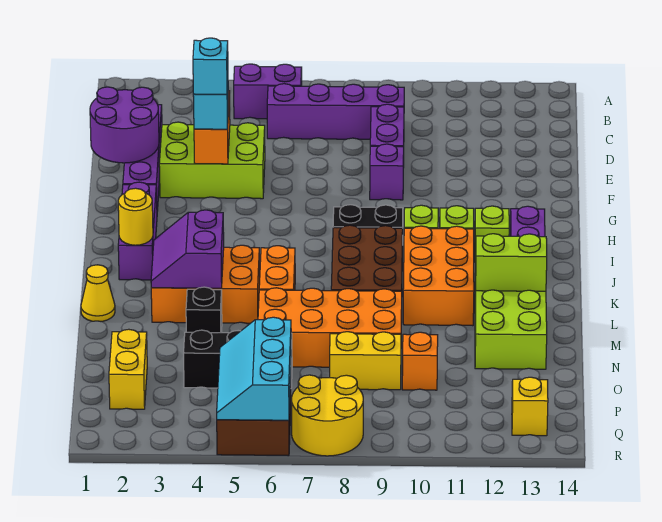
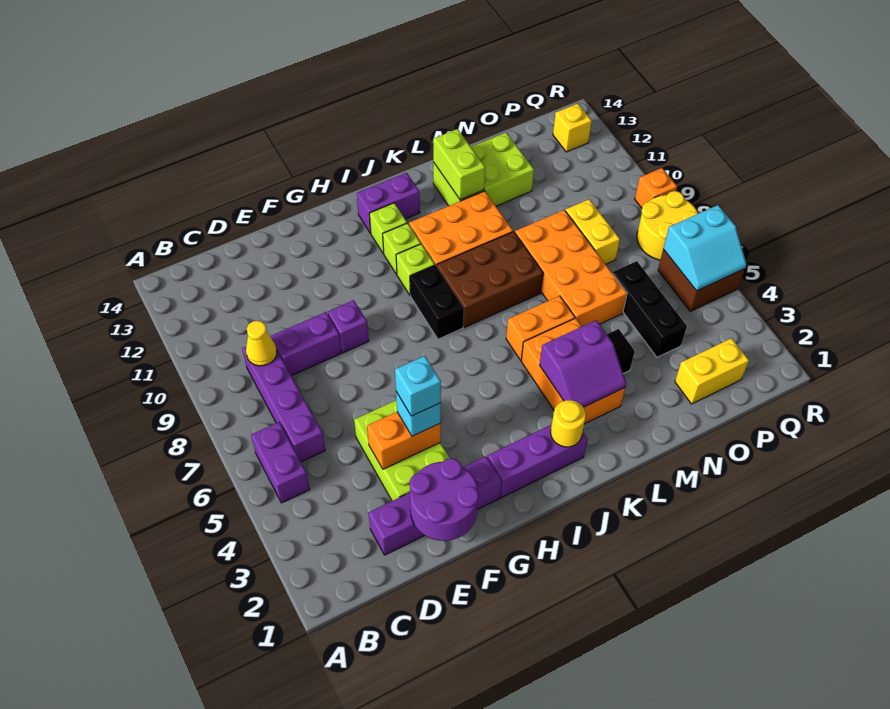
yellow 1x1 cone [81,265,115,322] -> yellow 1x1 cone moved to [246,321,277,366]
orange 1x1 brick [402,332,438,390] -> orange 1x1 brick moved to [635,168,677,208]
cyan 2x3 slope [217,317,291,420] -> cyan 2x2 slope [663,205,747,291]

